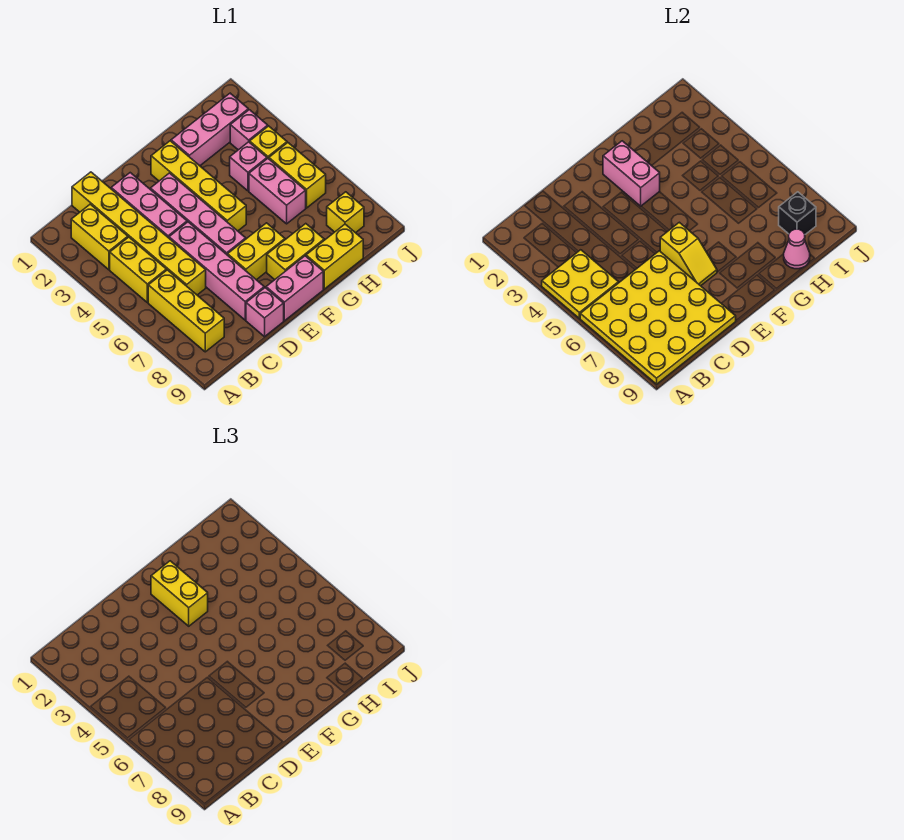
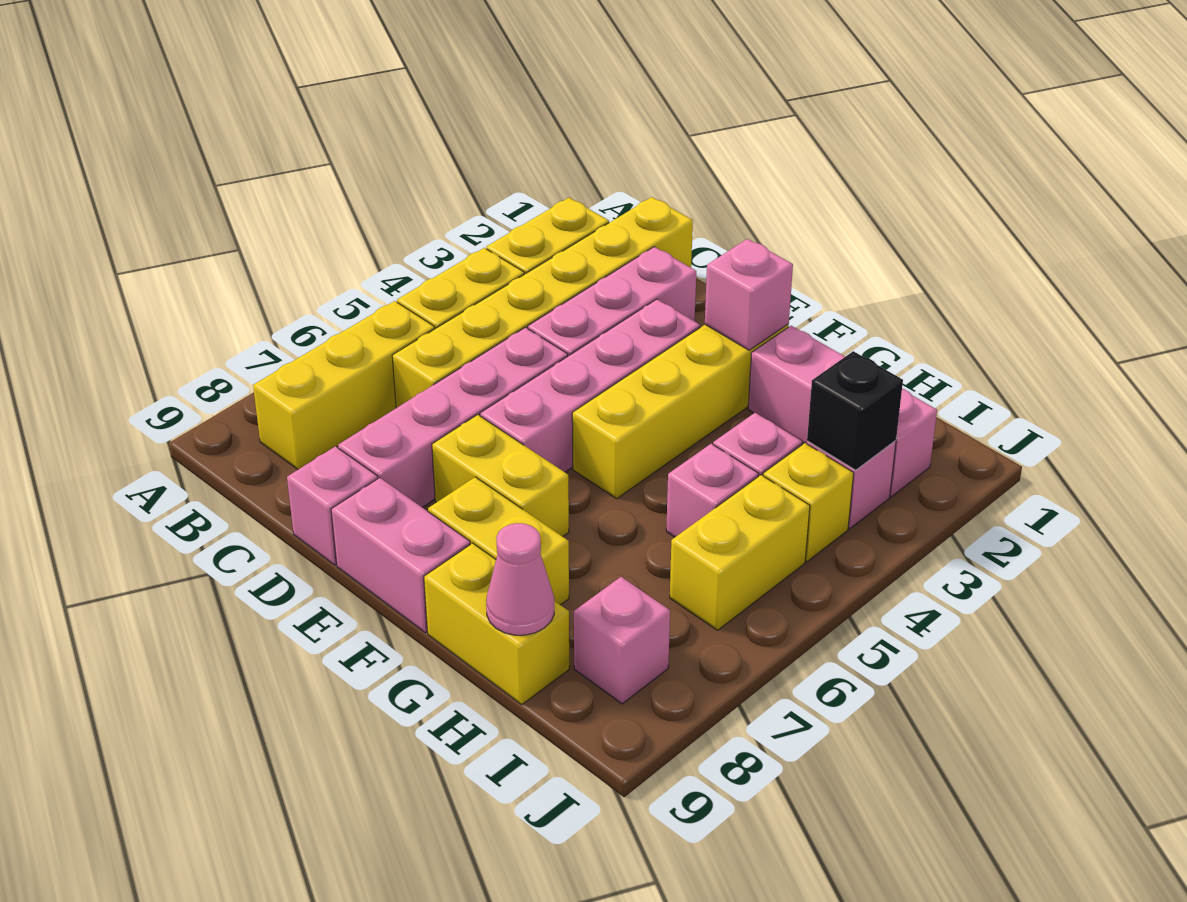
yellow 2x2 plate [542,250,618,318] -> none
yellow 4x4 plate [580,251,736,384] -> none
yellow 1x2 slope [660,222,717,286] -> none
pink 1x2 brick [603,141,660,206] -> pink 1x1 brick [705,239,793,350]
yellow 1x2 brick [151,561,208,626] -> none
pink 1x2 brick [249,159,306,224] -> pink 1x1 brick [666,444,759,537]
yellow 1x1 brick [327,192,364,233] -> pink 1x1 brick [574,577,670,704]
black 1x1 brick [779,192,816,234] -> black 1x1 brick moved to [807,351,903,470]

